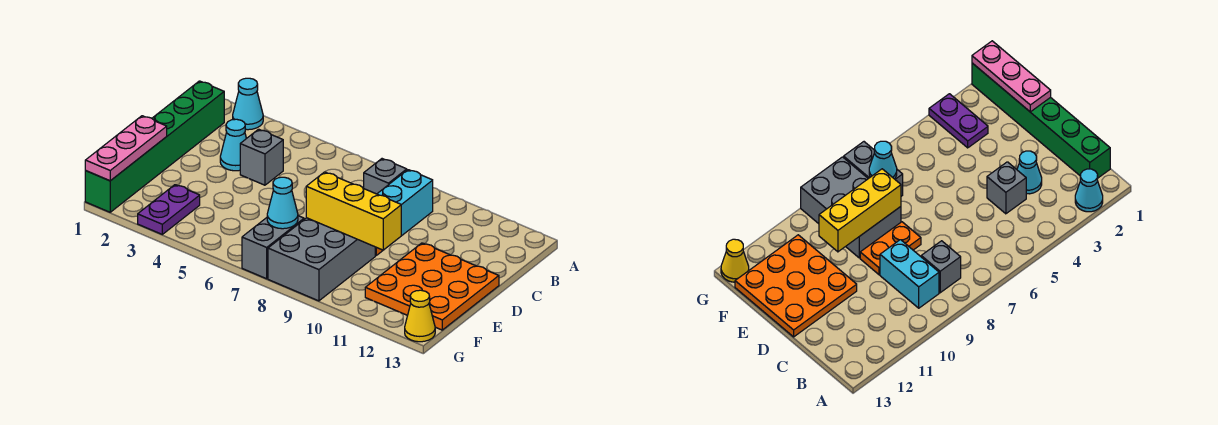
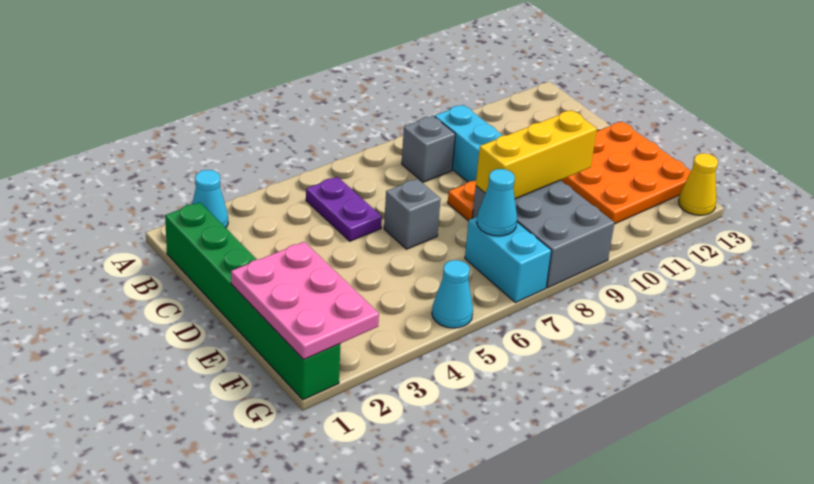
cyan 1x1 cone [220,119,246,171] -> cyan 1x1 cone moved to [432,260,473,328]
grey 1x1 brick [240,129,283,185] -> grey 1x1 brick moved to [384,179,441,249]
pink 1x3 plate [85,116,167,181] -> pink 2x3 plate [231,242,379,360]
purple 1x2 plate [138,185,200,234] -> purple 1x2 plate moved to [306,177,382,241]
grey 1x2 brick [242,216,304,279] -> cyan 1x2 brick [465,217,552,302]

